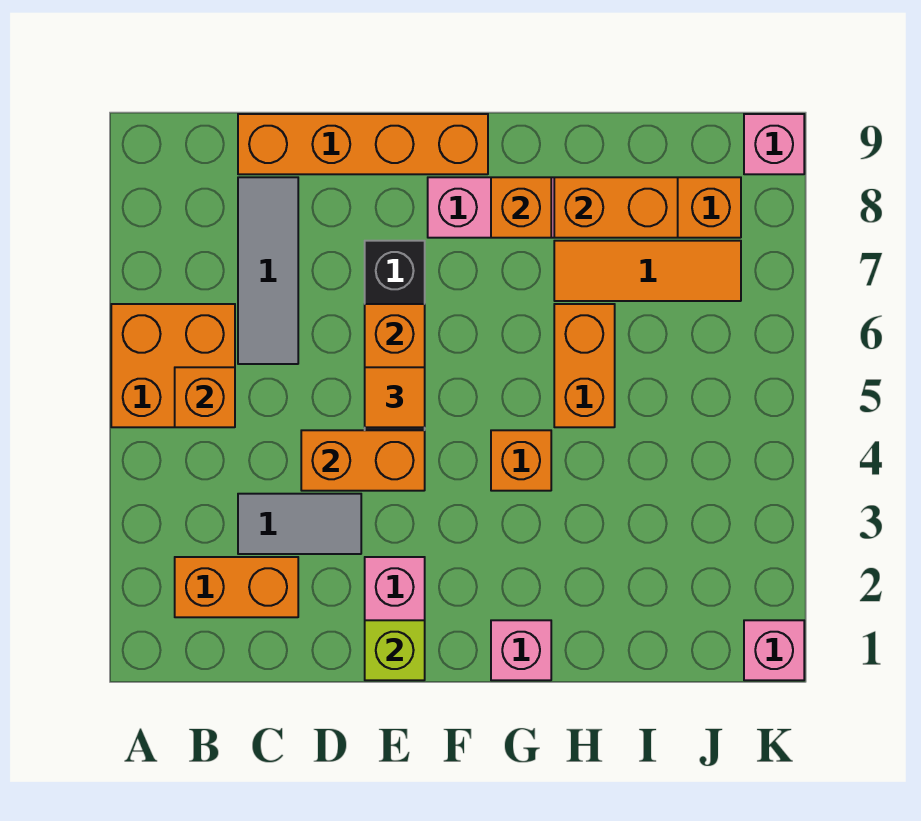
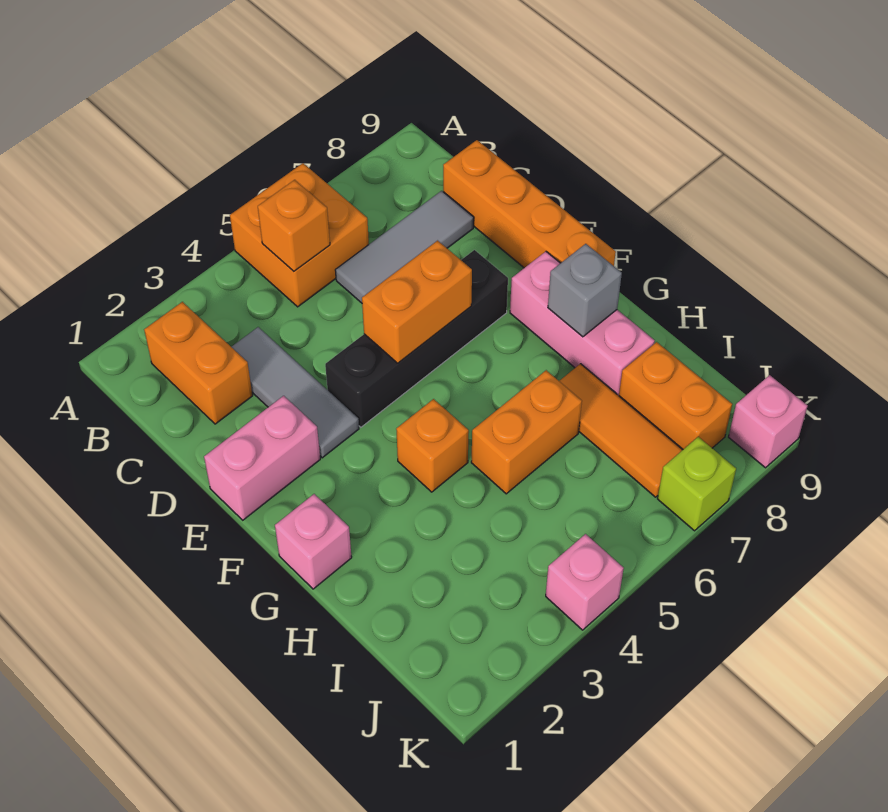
grey 1x2 tile [238,494,361,554] -> grey 1x3 tile [232,327,359,458]
orange 1x2 brick [301,430,425,491] -> none
lime 1x1 brick [365,620,425,680] -> lime 1x1 brick moved to [658,437,736,531]
orange 1x1 tile [365,367,425,427] -> none
orange 1x1 brick [491,177,551,238] -> grey 1x1 brick [548,244,622,337]
orange 1x2 brick [554,177,678,238] -> none
pink 1x1 brick [744,620,804,680] -> pink 1x1 brick moved to [546,534,624,630]

